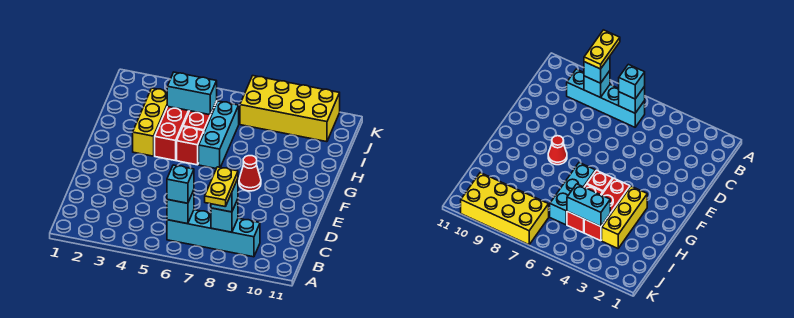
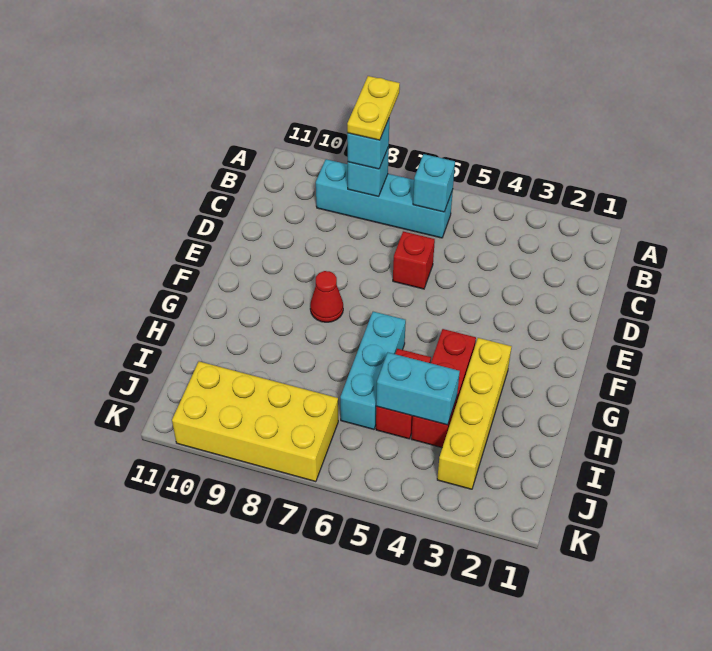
cyan 1x1 brick [167,165,194,203] -> none
yellow 1x3 brick [133,88,167,156] -> yellow 1x4 brick [437,338,512,489]
red 1x1 brick [177,127,204,165] -> red 1x1 brick moved to [393,231,435,289]

